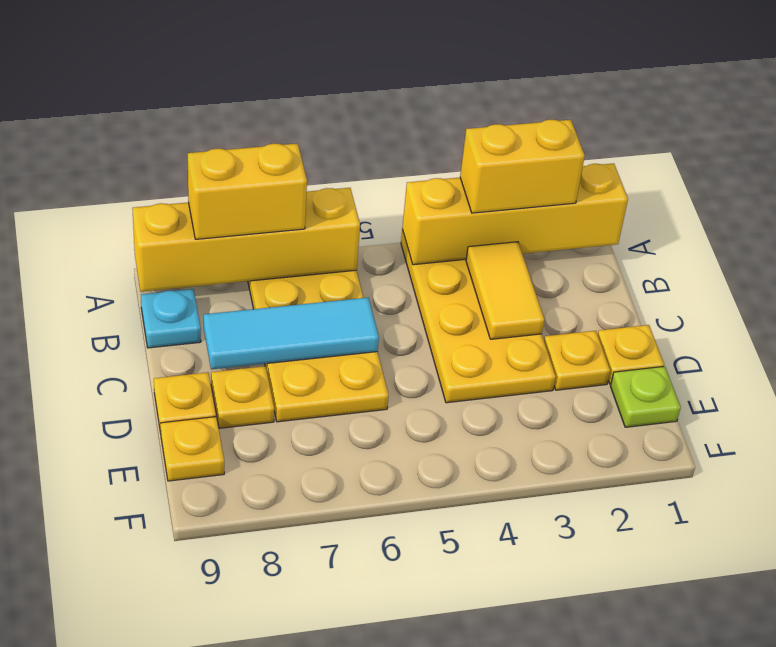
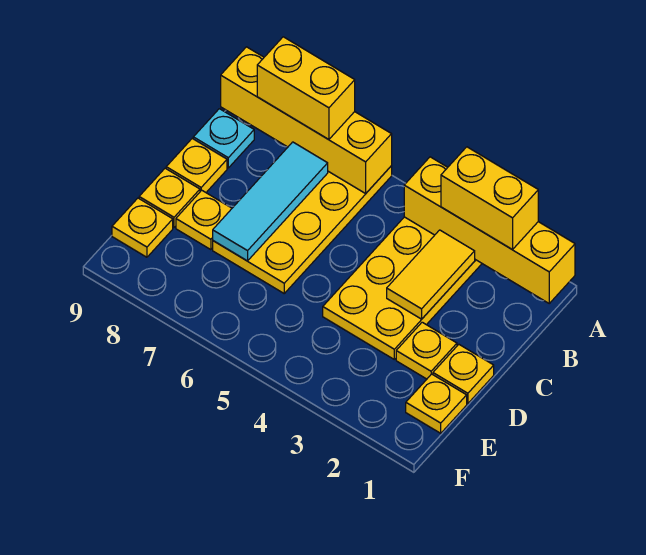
cyan 1x3 tile [204,298,379,369] -> cyan 1x3 tile turned to [213,142,328,261]
none -> yellow 1x1 plate [166,139,227,192]
lime 1x1 plate [610,366,681,427] -> yellow 1x1 plate [406,374,467,433]

